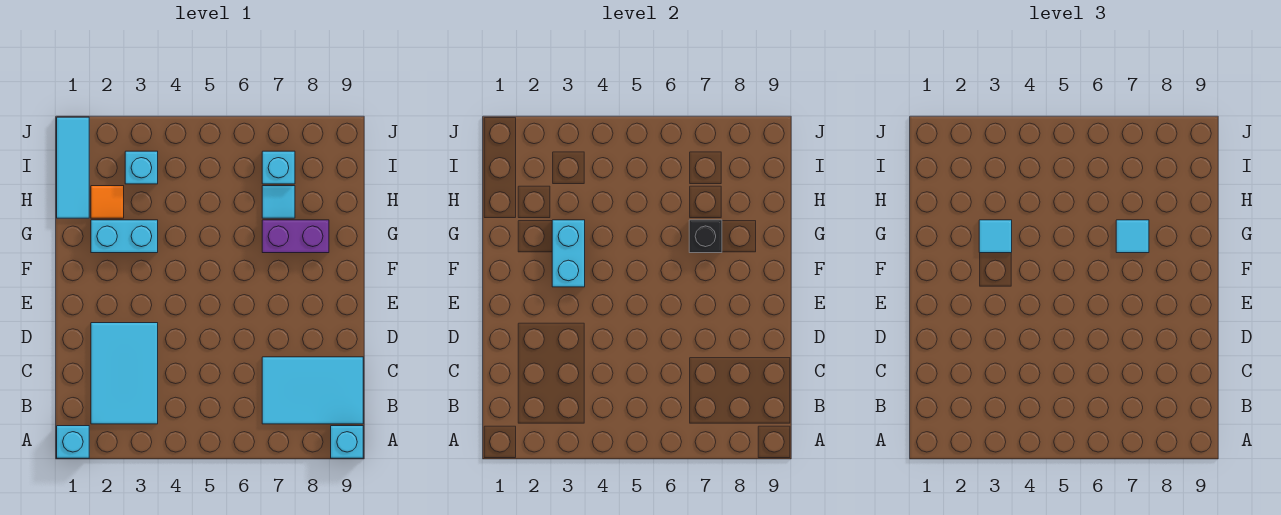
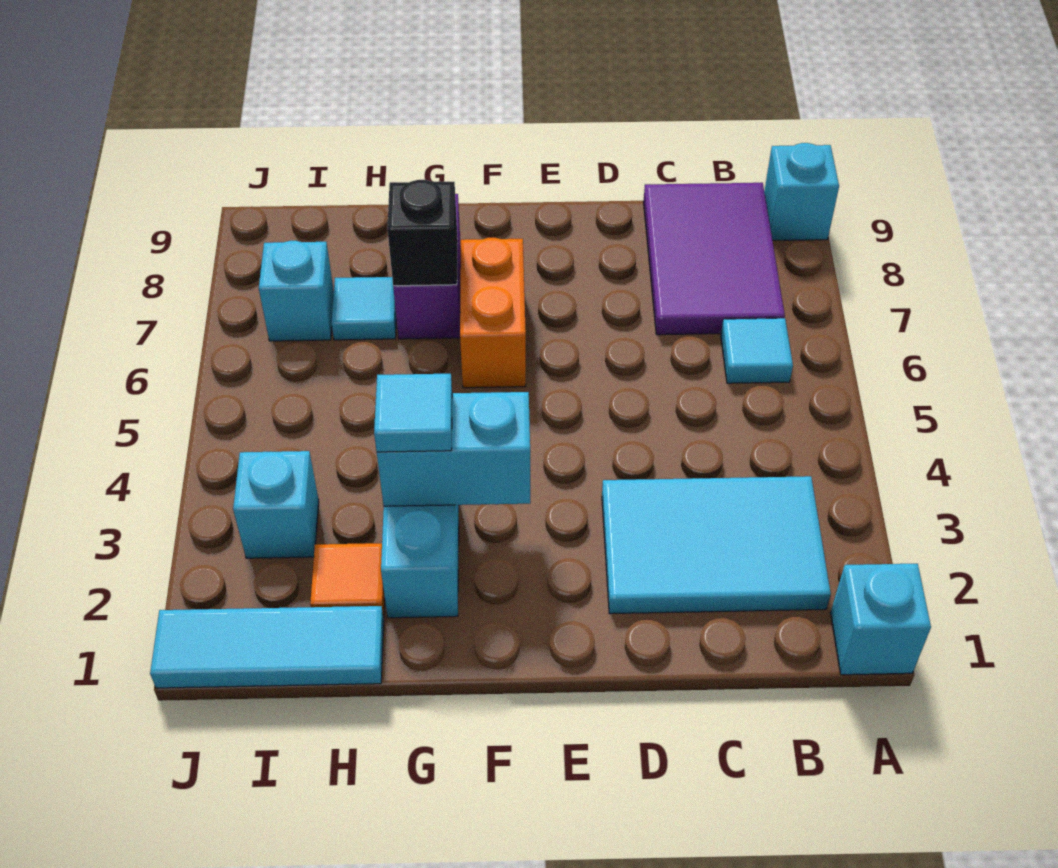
cyan 2x3 tile [262,357,363,424] -> purple 2x3 tile [643,183,785,335]
none -> orange 1x2 brick [460,238,526,388]
cyan 1x1 tile [1116,220,1149,253] -> cyan 1x1 tile moved to [721,318,793,383]

